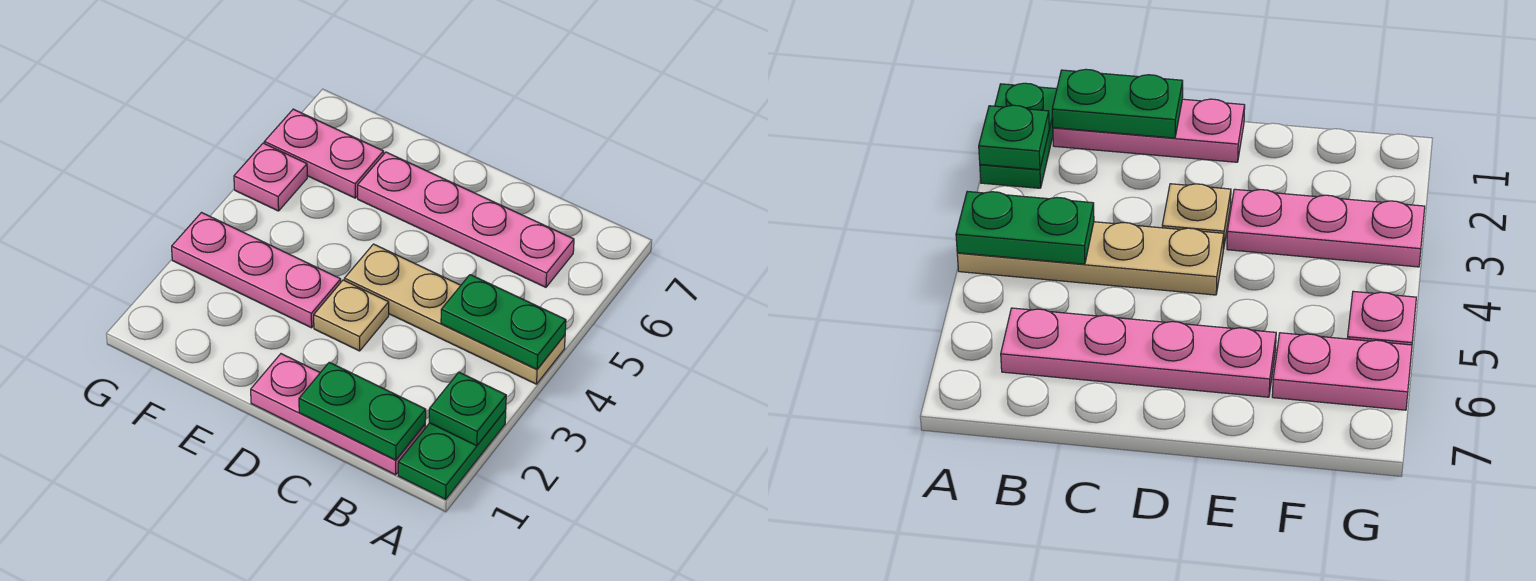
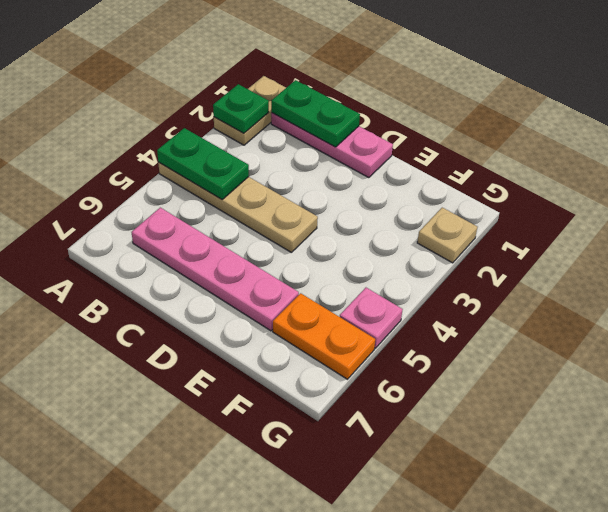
green 1x2 plate [398,410,506,499] -> tan 1x2 plate [214,76,286,145]
tan 1x1 plate [314,280,389,351] -> tan 1x1 plate moved to [417,208,477,263]
pink 1x3 plate [172,213,341,328] -> none
pink 1x2 plate [265,109,384,198] -> orange 1x2 plate [273,293,375,379]

